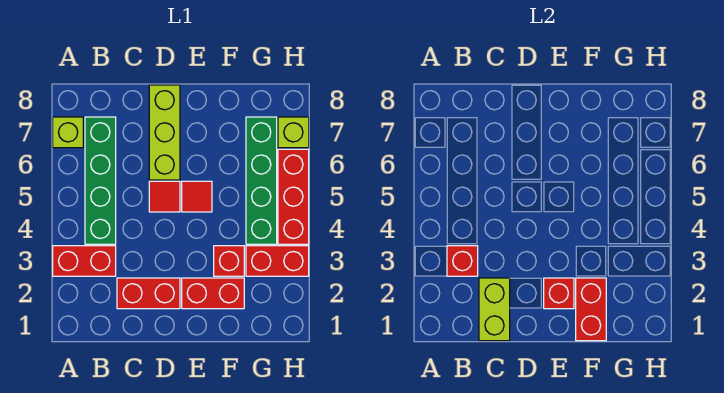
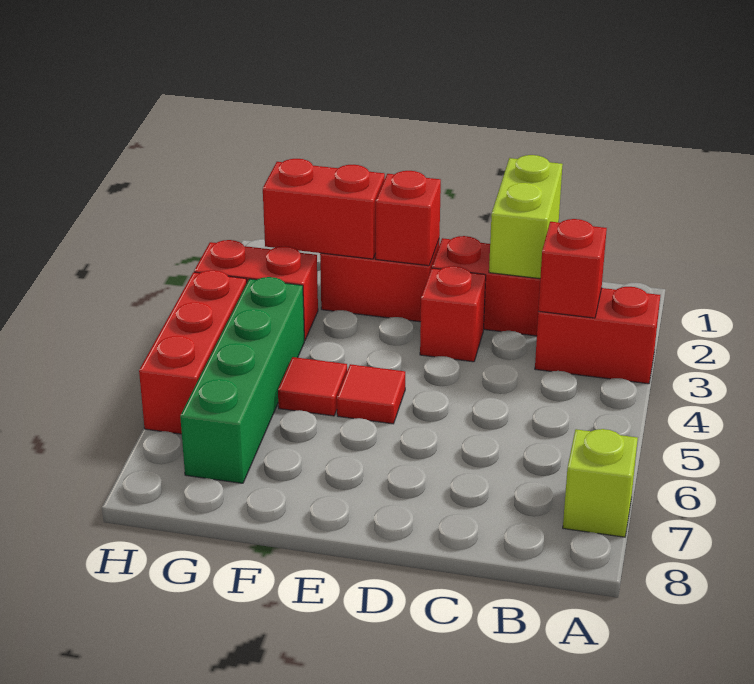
green 1x4 brick [85,117,116,244] -> none
red 1x1 tile [149,181,180,212] -> red 1x1 tile moved to [278,357,347,416]
lime 1x3 brick [149,85,180,180] -> none
red 1x2 brick [576,278,606,341] -> red 1x2 brick turned to [263,159,385,259]
red 1x1 brick [214,246,244,276] -> red 1x1 brick moved to [420,266,486,362]
lime 1x1 brick [278,117,309,148] -> none

